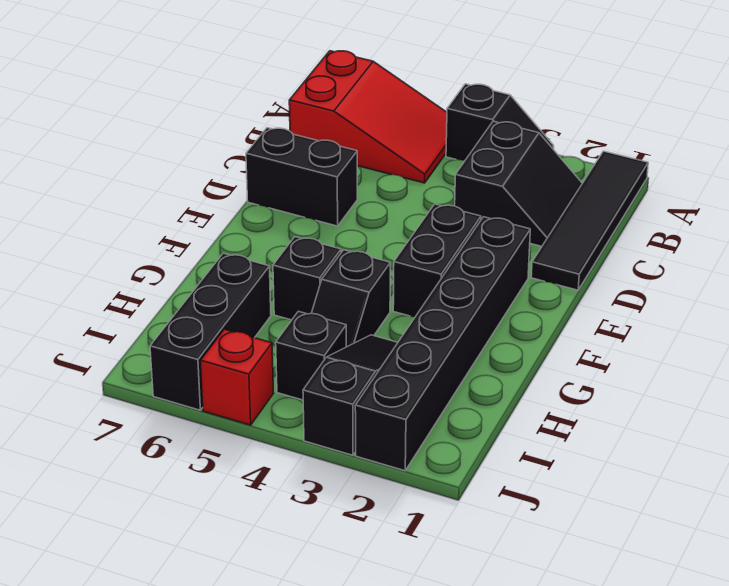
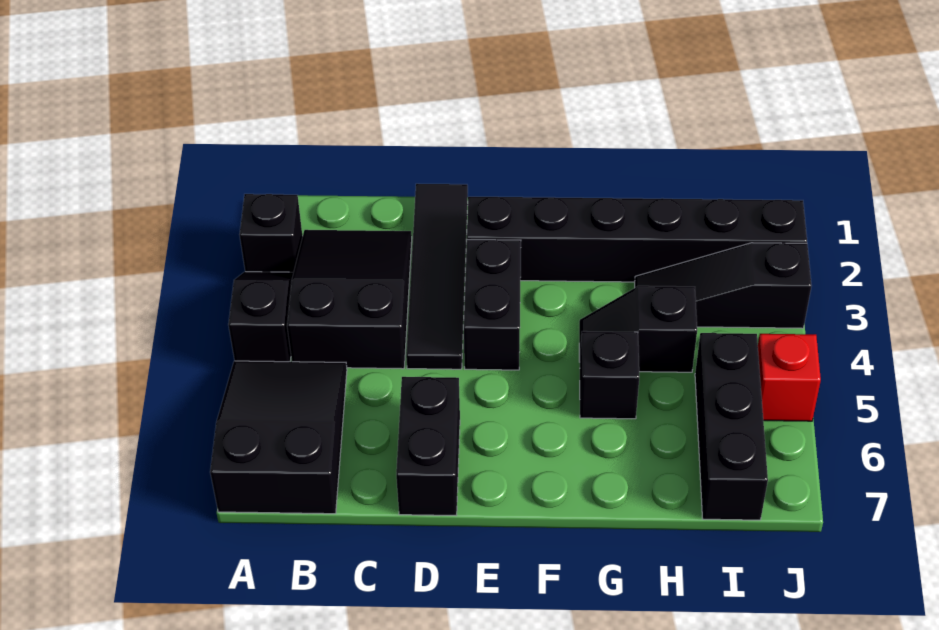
black 1x4 tile [531,151,648,290] -> black 1x4 tile turned to [406,184,468,369]
red 2x3 slope [289,51,447,183] -> black 2x3 slope [210,361,347,514]
black 2x2 slope [455,121,582,246] -> black 2x3 slope [287,230,412,369]
black 1x2 brick [393,204,481,317] -> black 1x2 brick turned to [464,240,521,370]
black 1x2 slope [311,250,390,347] -> black 1x2 slope turned to [579,286,697,372]
black 1x3 brick [150,253,271,410] -> black 1x3 brick turned to [695,333,768,520]
black 1x1 brick [276,311,346,400] -> black 1x1 brick moved to [240,194,303,272]

